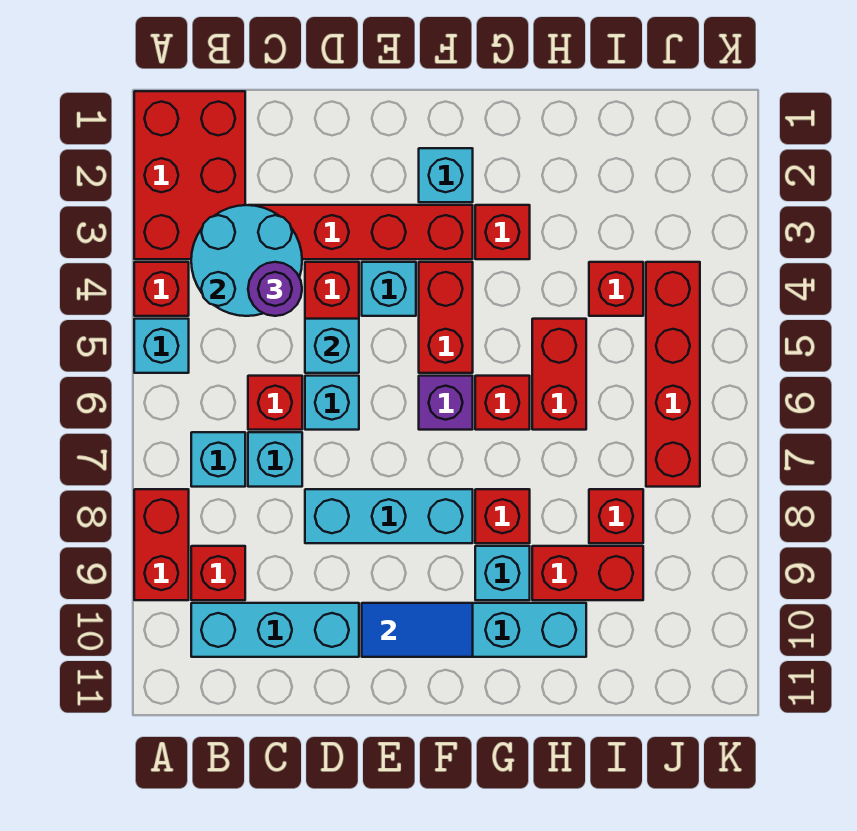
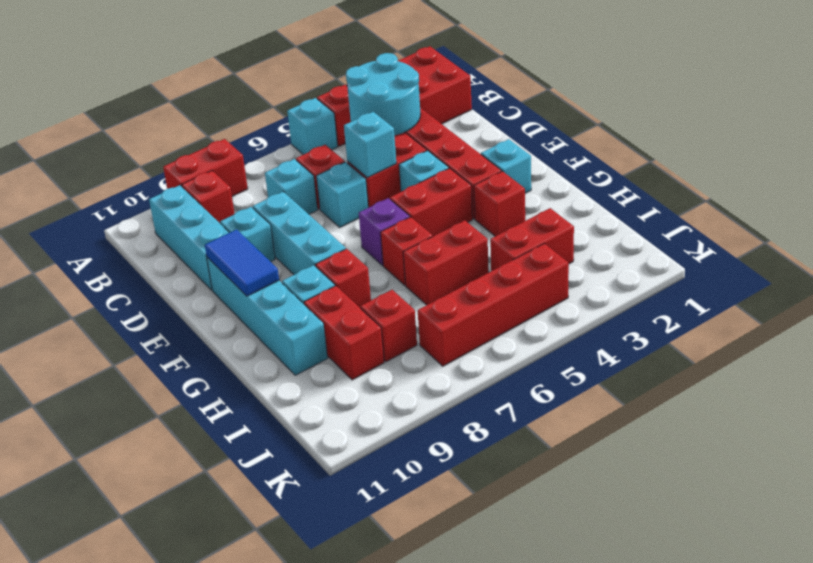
cyan 1x1 brick [191,432,245,487] -> cyan 1x1 brick moved to [220,207,275,262]
purple 1x1 round brick [248,262,302,316] -> none
red 1x1 brick [589,262,643,316] -> red 1x2 brick [490,208,574,271]

